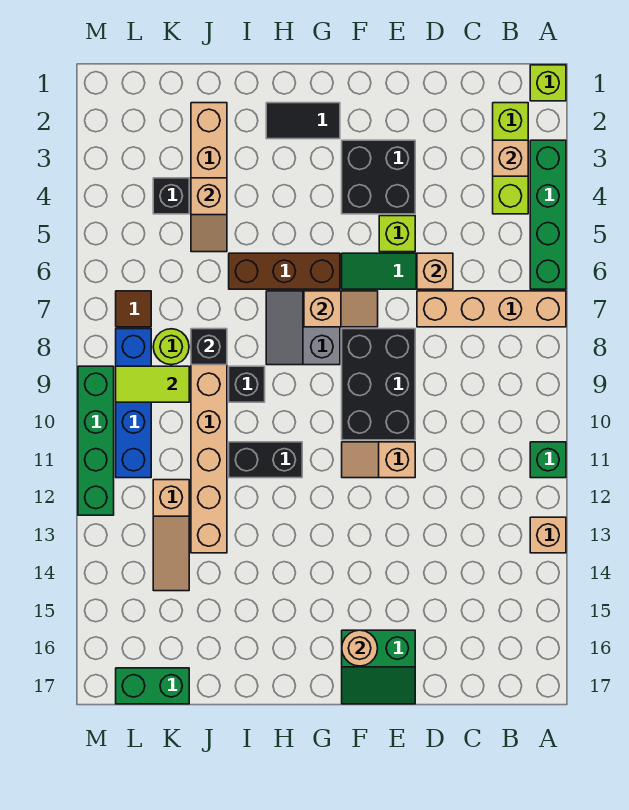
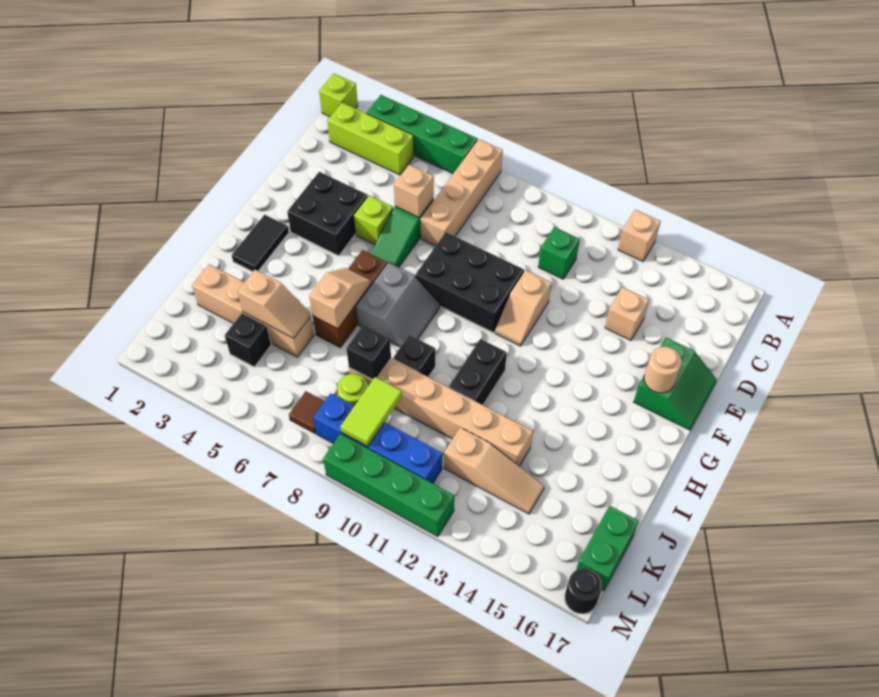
green 1x1 brick [530,442,566,478] -> green 1x1 brick moved to [538,227,580,279]
tan 1x1 brick [493,140,528,176] -> tan 1x1 brick moved to [605,287,649,340]
tan 1x2 slope [304,291,378,327] -> tan 1x2 slope moved to [309,268,371,329]
grey 2x2 slope [266,291,340,365] -> grey 2x2 slope turned to [356,263,440,347]
none -> black 1x1 round brick [565,568,602,614]

